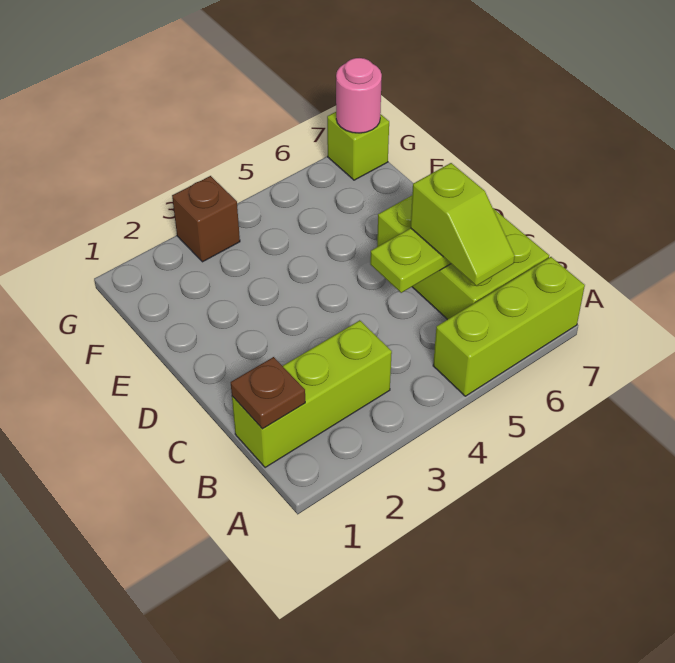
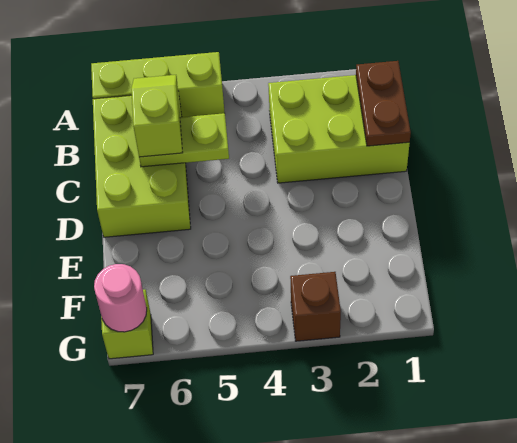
lime 1x3 brick [232,320,392,468] -> lime 2x3 brick [268,75,410,183]
brown 1x1 plate [231,357,305,429] -> brown 1x2 plate [356,61,411,146]

